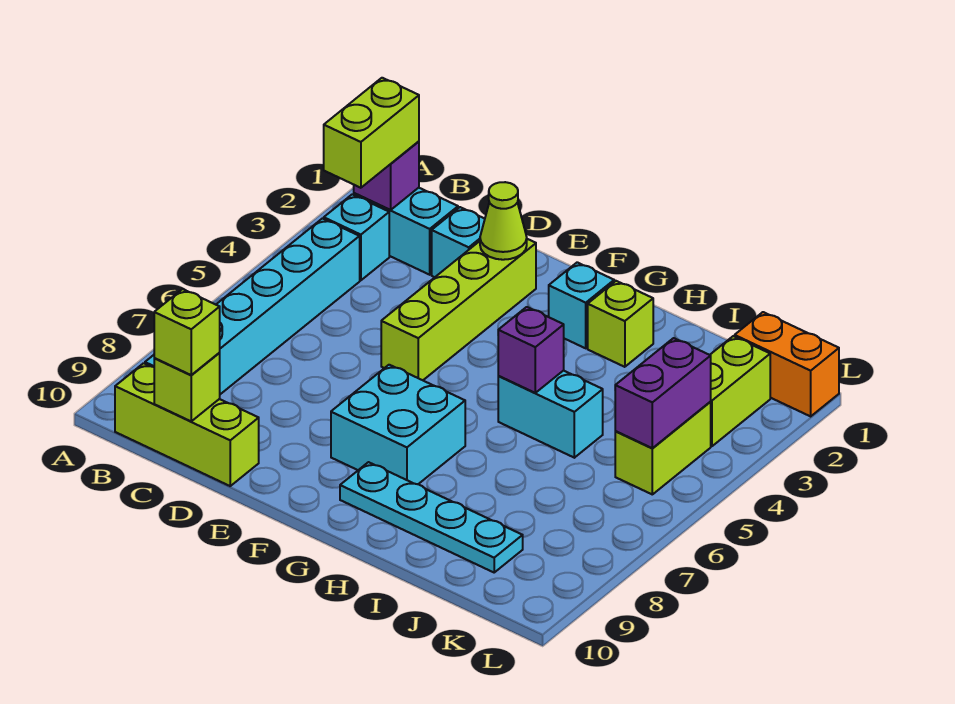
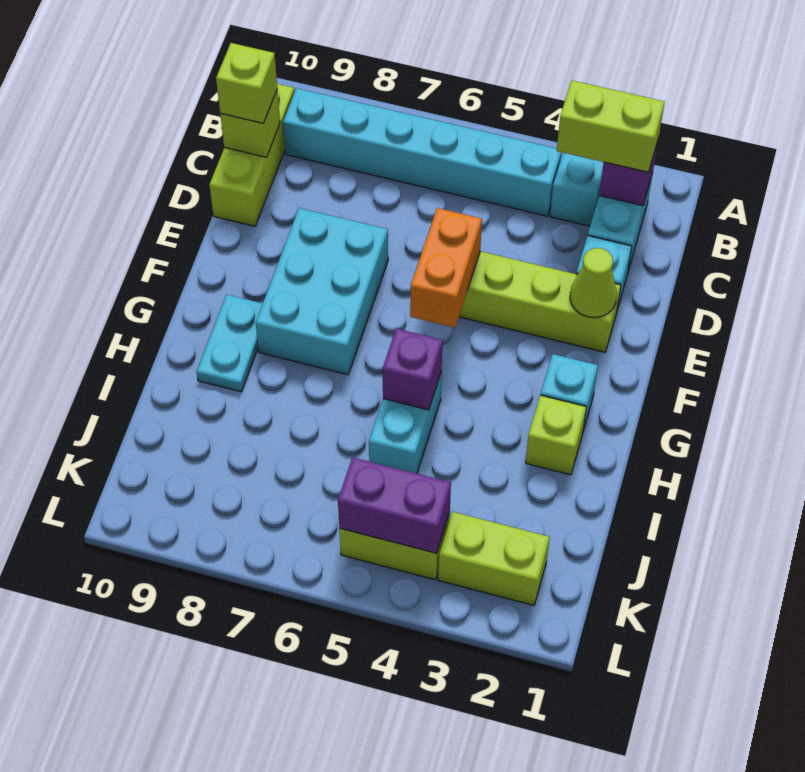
cyan 2x2 brick [331,365,465,484] -> cyan 2x3 brick [256,208,388,375]
cyan 1x4 plate [340,462,523,572] -> cyan 1x2 plate [197,295,263,392]
orange 1x2 brick [735,312,839,416] -> orange 1x2 brick moved to [410,208,482,328]

